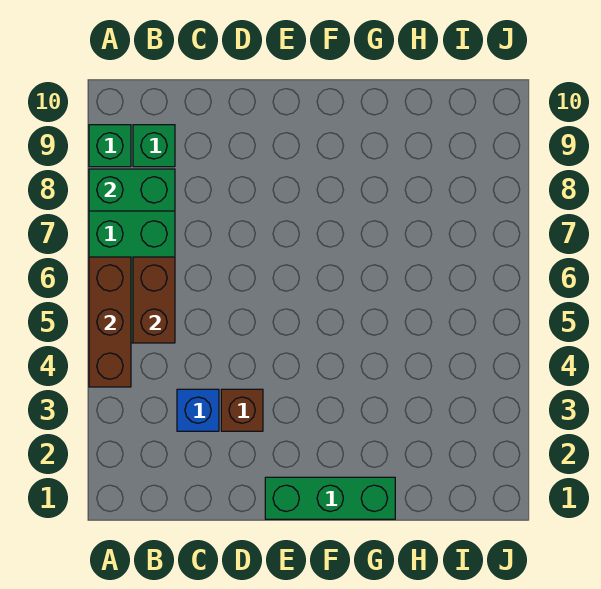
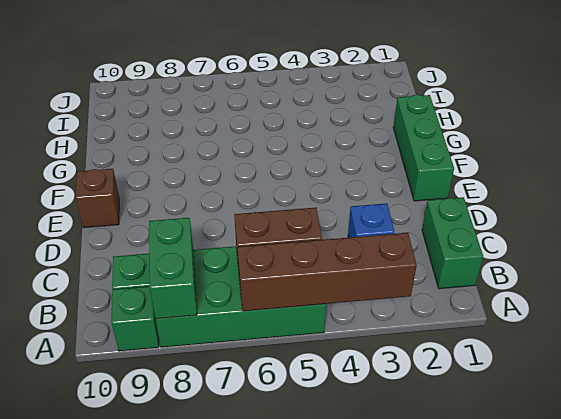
brown 1x3 brick [89,257,131,387] -> brown 1x4 brick [238,233,417,311]
none -> green 1x2 brick [422,197,483,289]
brown 1x1 brick [221,389,263,431] -> brown 1x1 brick moved to [75,169,119,228]

